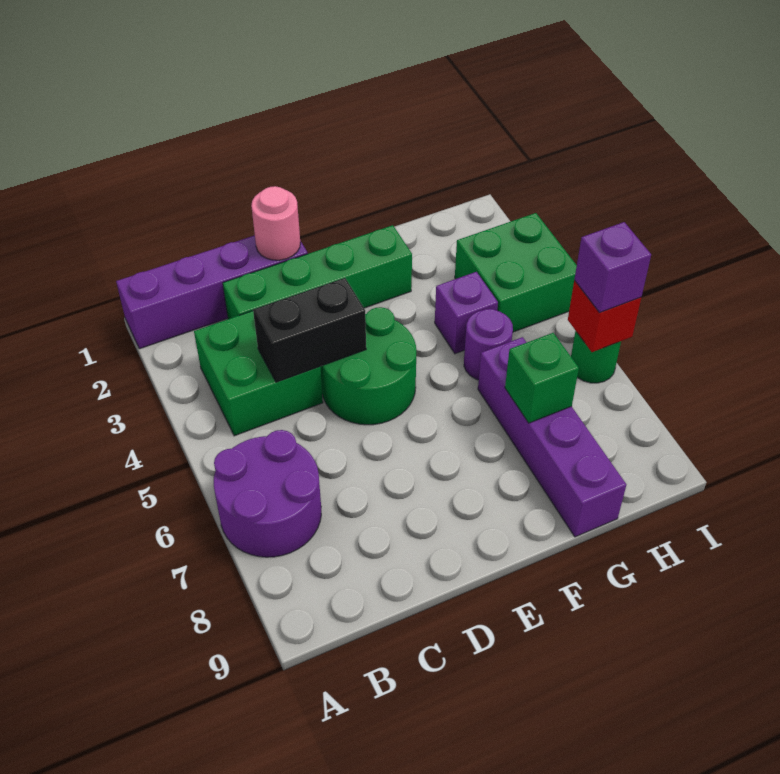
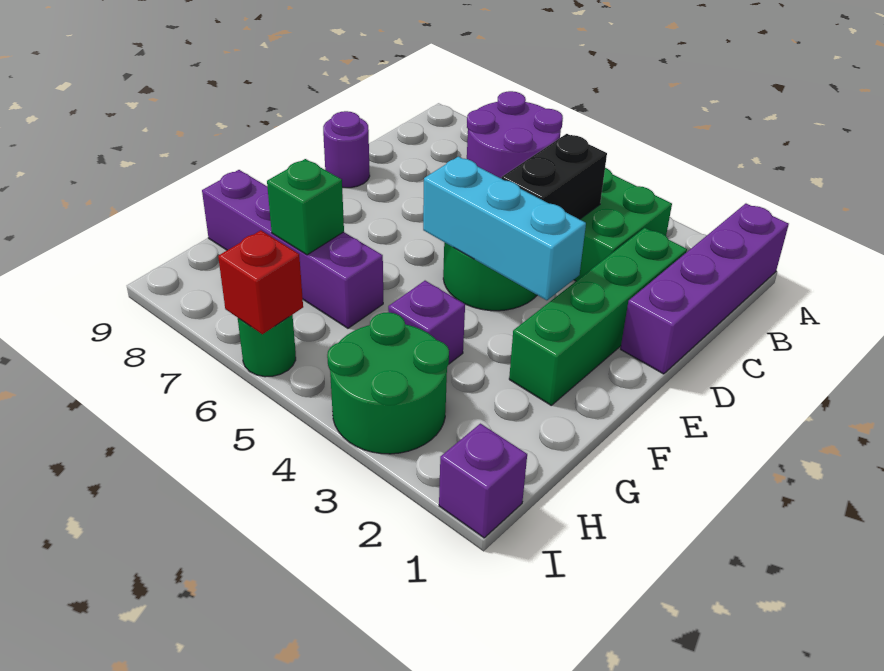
pink 1x1 round brick [251,186,300,260] -> none
none -> cyan 1x3 brick [423,157,586,300]
purple 1x1 round brick [464,309,513,380] -> purple 1x1 round brick moved to [323,111,370,188]
green 2x2 brick [455,213,577,332] -> green 2x2 round brick [327,312,449,454]
purple 1x1 brick [574,222,651,313] -> purple 1x1 brick moved to [439,424,527,538]

